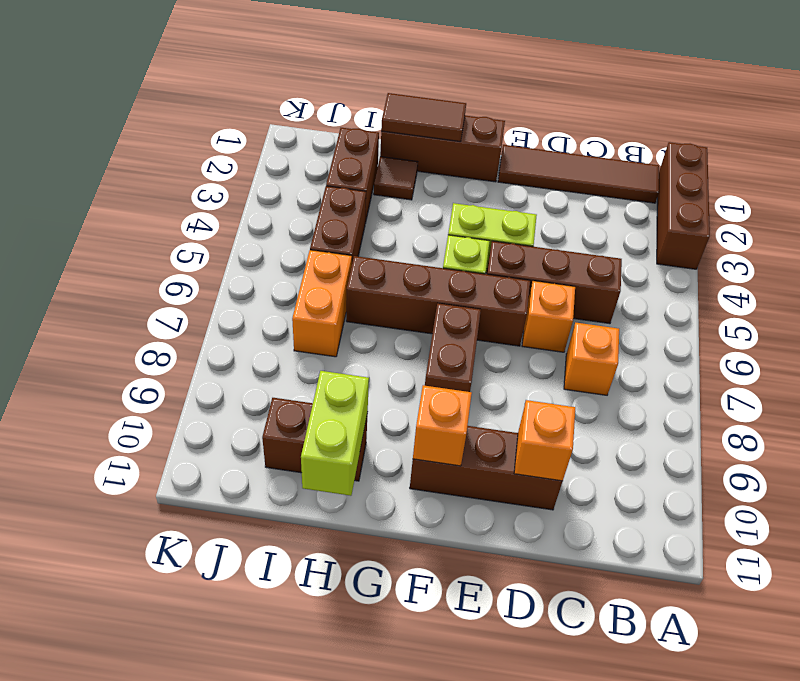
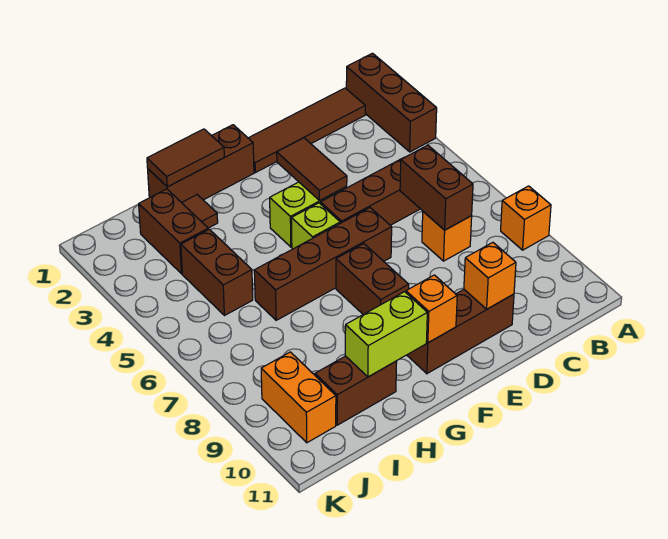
none -> brown 1x2 brick [400,145,473,230]
orange 1x1 brick [522,281,575,352] -> orange 1x1 brick moved to [501,186,551,250]
none -> brown 1x2 tile [277,138,347,200]
lime 1x2 brick [301,371,369,496] -> lime 1x2 brick turned to [345,292,427,377]
orange 1x2 brick [292,250,352,357] -> orange 1x2 brick moved to [261,352,336,443]

